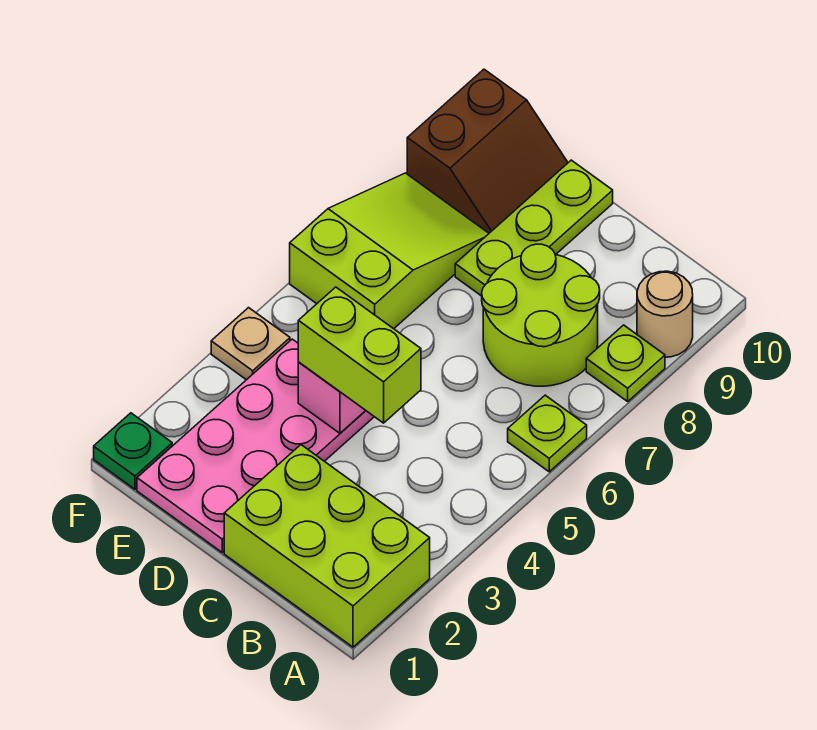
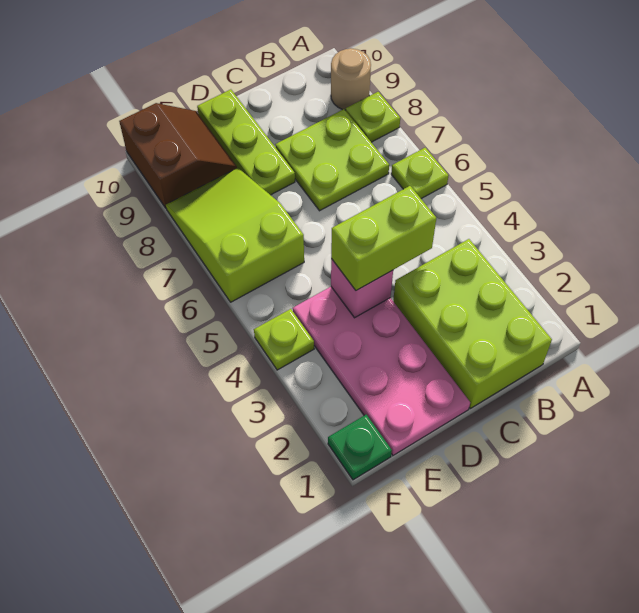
lime 2x3 brick [224,445,430,647] -> lime 2x3 brick turned to [393,239,552,408]
lime 2x2 round brick [482,244,600,386] -> lime 2x2 plate [275,109,389,211]
tan 1x1 plate [211,308,290,380] -> lime 1x1 plate [254,309,314,370]

